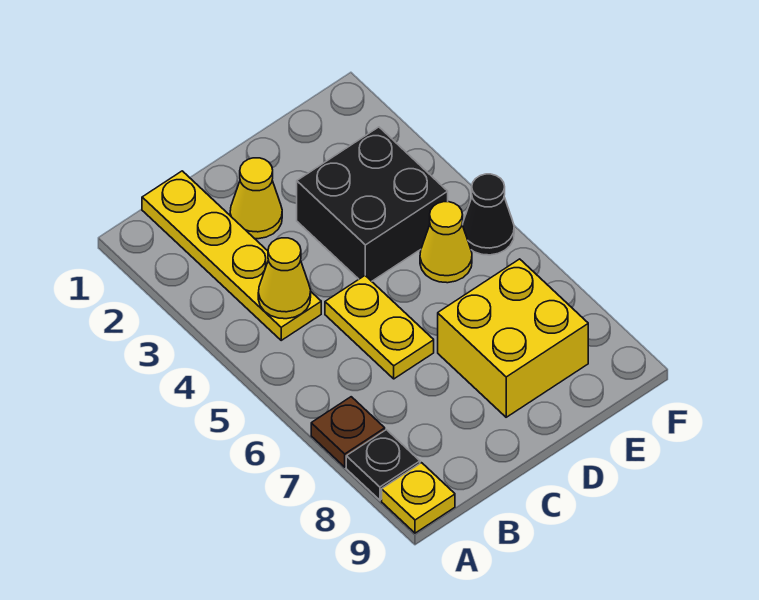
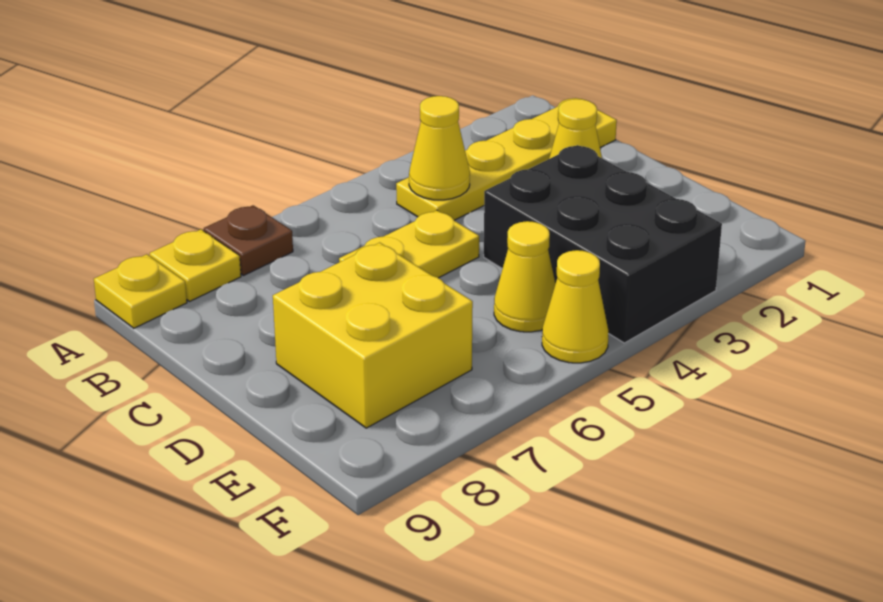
black 1x1 plate [346,430,420,500] -> yellow 1x1 plate [150,229,241,301]
black 2x2 brick [297,127,448,281] -> black 2x3 brick [484,145,722,343]
black 1x1 cone [463,174,514,255] -> yellow 1x1 cone [542,250,608,363]

